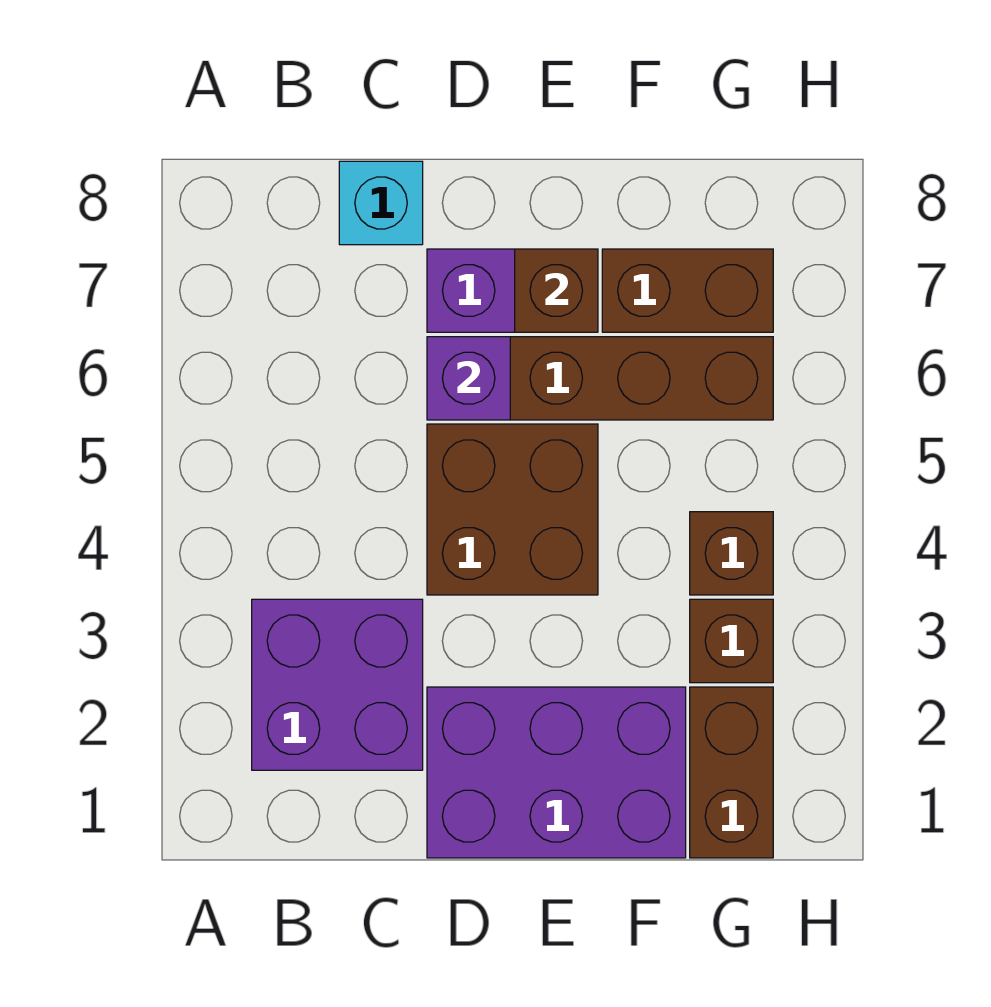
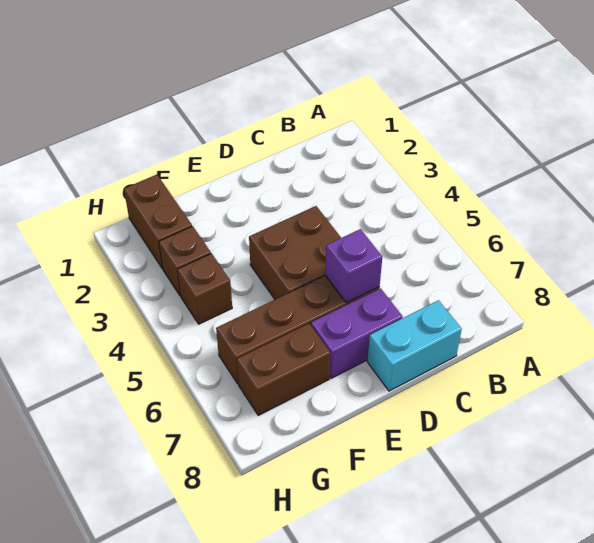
purple 2x2 brick [252,599,423,770] -> none
cyan 1x1 brick [339,161,423,245] -> cyan 1x2 brick [367,300,462,391]
purple 2x3 brick [427,687,686,858] -> none
brown 1x1 brick [515,249,598,332] -> none

